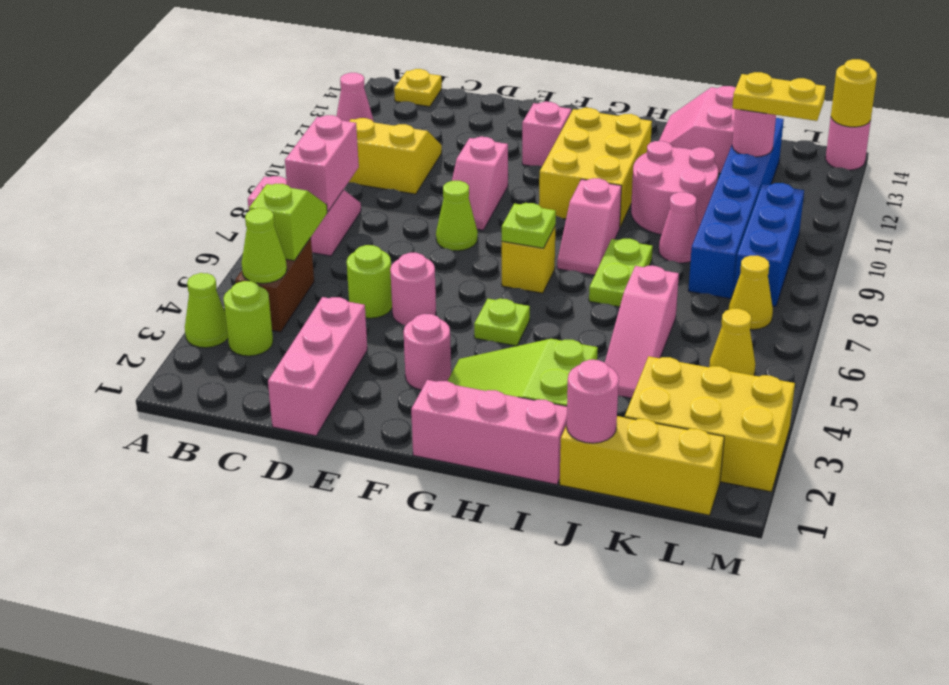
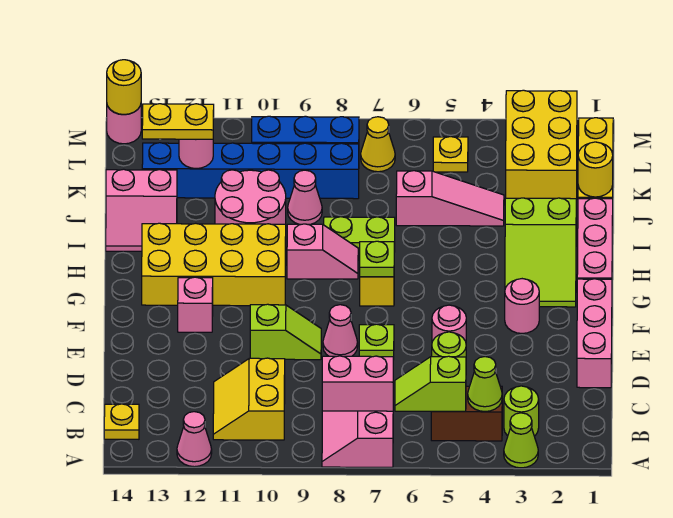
pink 1x3 brick [268,297,367,436] -> pink 1x3 brick turned to [577,279,612,388]
lime 1x1 cone [436,181,478,251] -> pink 1x1 cone [323,305,358,356]
pink 1x2 slope [452,137,508,230] -> lime 1x2 slope [250,304,321,360]
lime 1x1 plate [474,299,530,346] -> lime 1x1 plate moved to [359,324,394,360]
yellow 2x3 brick [539,108,652,227] -> yellow 2x4 brick [142,223,286,306]
pink 1x1 round brick [567,360,619,443] -> yellow 1x1 round brick [578,142,613,197]
yellow 1x2 plate [732,72,826,121] -> yellow 1x2 plate turned to [142,104,214,139]
yellow 1x1 cone [709,309,755,375] -> yellow 1x1 plate [433,137,468,172]

